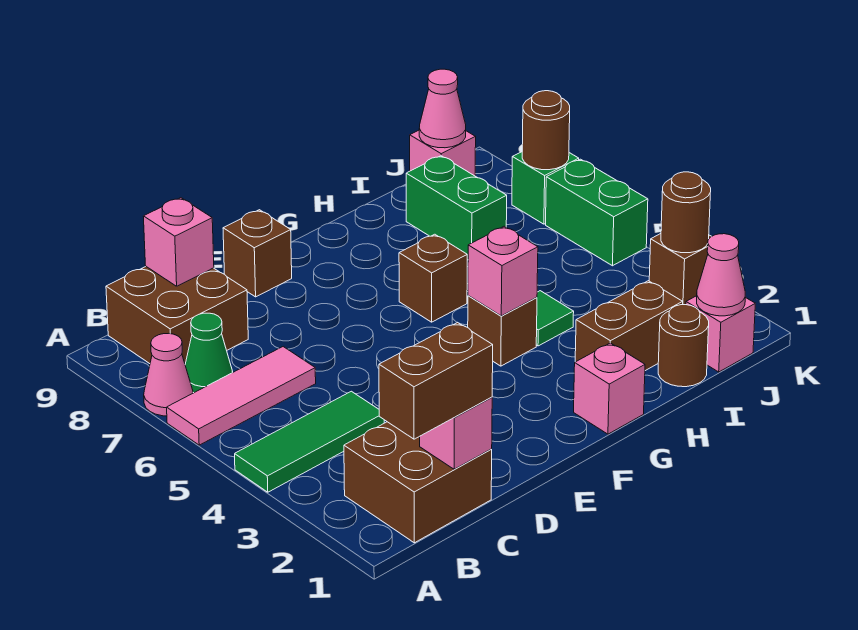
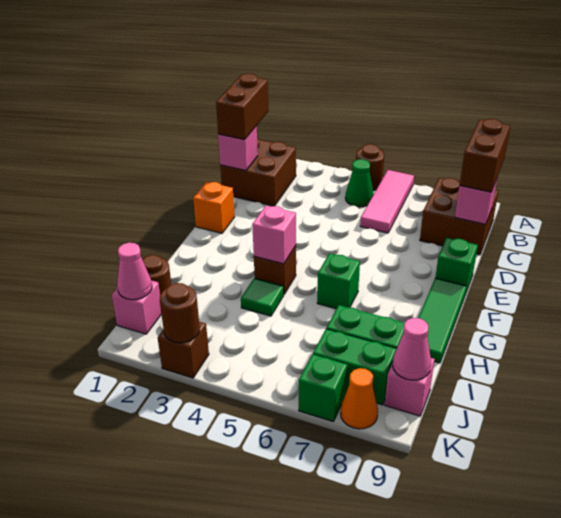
green 1x3 tile [235,391,384,492] -> green 1x3 tile moved to [419,278,467,363]
pink 1x1 cone [144,334,193,416] -> none
green 1x1 cone [185,313,233,393] -> green 1x1 cone moved to [345,159,374,207]
none -> orange 1x1 brick [193,182,235,233]
brown 1x1 brick [223,210,292,297] -> green 1x1 brick [435,238,478,292]
pink 1x1 brick [574,343,645,434] -> none
brown 1x1 brick [399,234,467,322] -> green 1x1 brick [317,253,360,309]
brown 1x2 brick [575,281,683,371] -> brown 1x2 brick moved to [460,119,510,192]
green 1x2 brick [546,159,648,266] -> green 1x2 brick moved to [313,329,397,405]
brown 1x1 round brick [522,91,570,170] -> brown 1x1 round brick moved to [356,144,384,191]
none -> orange 1x1 cone [341,368,378,429]

